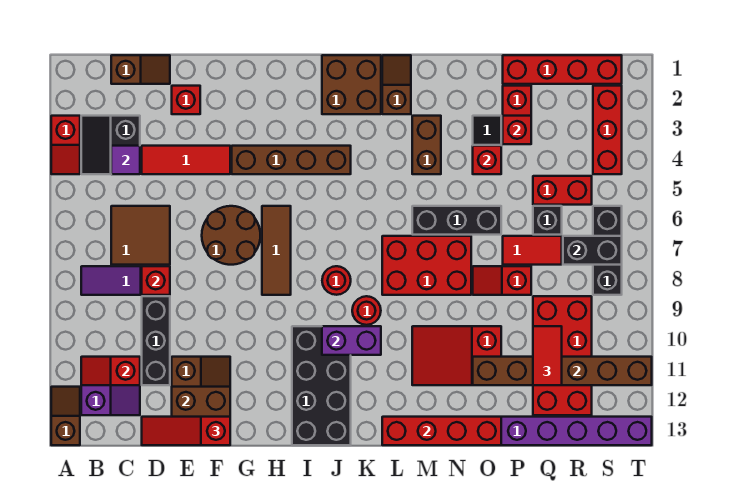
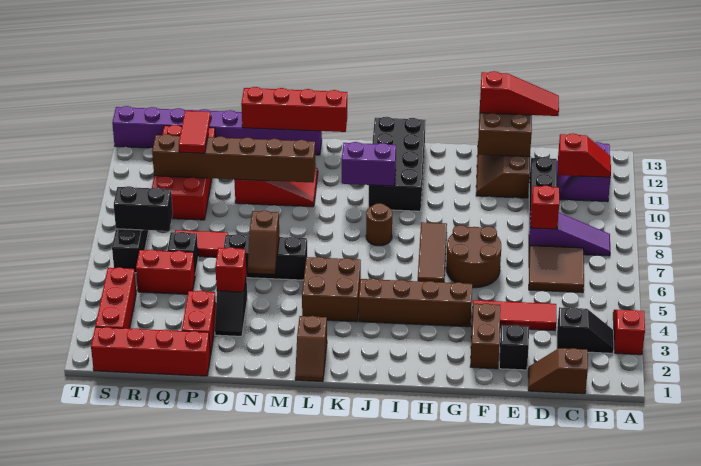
brown 1x2 slope [51,387,80,445] -> brown 1x2 slope moved to [248,211,279,274]
black 2x2 slope [81,116,140,174] -> black 1x2 slope [557,307,614,353]
purple 1x1 tile [111,146,140,174] -> none
red 1x1 brick [172,86,200,114] -> black 1x1 brick [499,325,529,370]
brown 2x2 brick [322,55,381,114] -> brown 2x2 brick moved to [302,257,361,322]
red 1x1 round brick [322,266,351,295] -> brown 1x1 round brick [366,203,392,246]
red 1x1 round brick [352,296,381,325] -> none
red 2x3 brick [382,236,471,295] -> none
brown 1x2 brick [412,116,441,174] -> brown 1x2 brick moved to [470,303,500,369]
red 1x2 slope [473,266,531,295] -> none
brown 1x6 brick [473,357,652,385] -> brown 1x6 brick moved to [152,134,316,183]
red 1x1 brick [503,116,531,144] -> none

